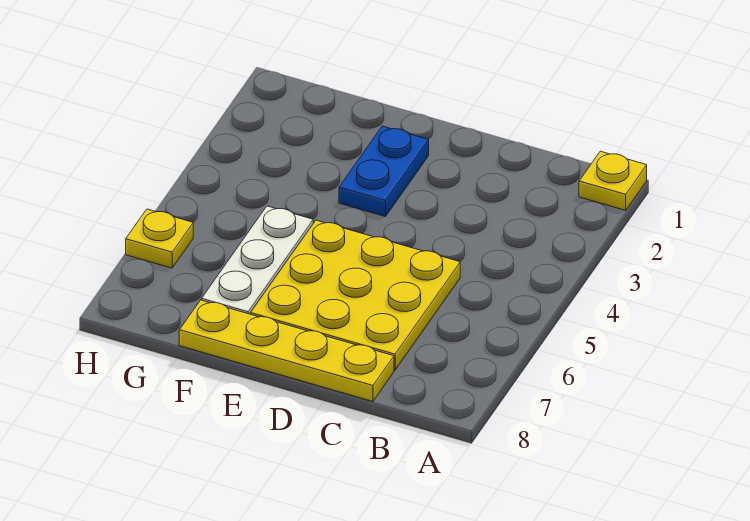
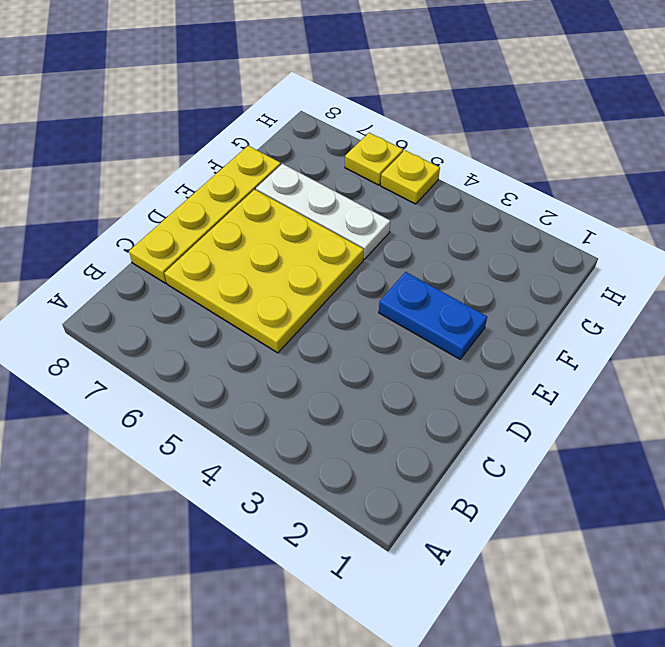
yellow 1x1 plate [579,151,647,210] -> yellow 1x1 plate moved to [381,150,440,204]

